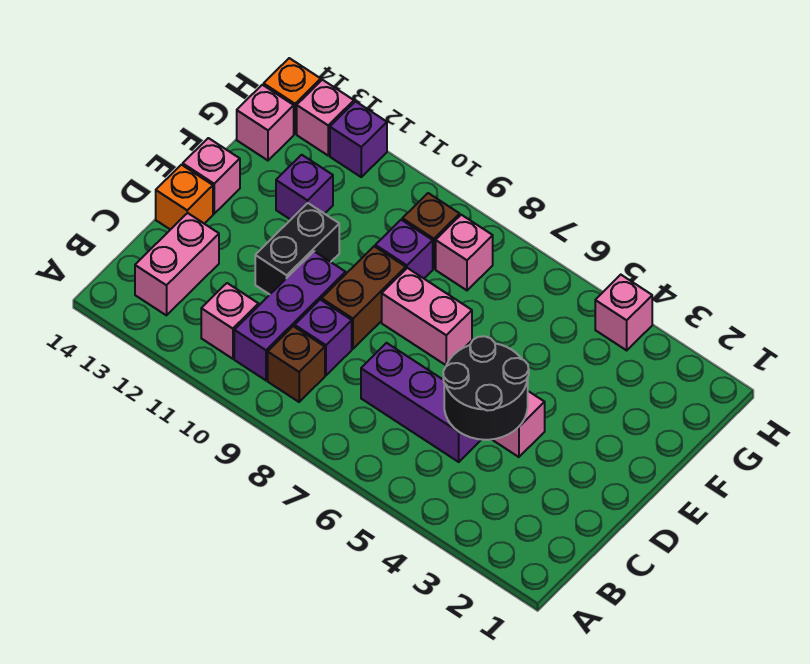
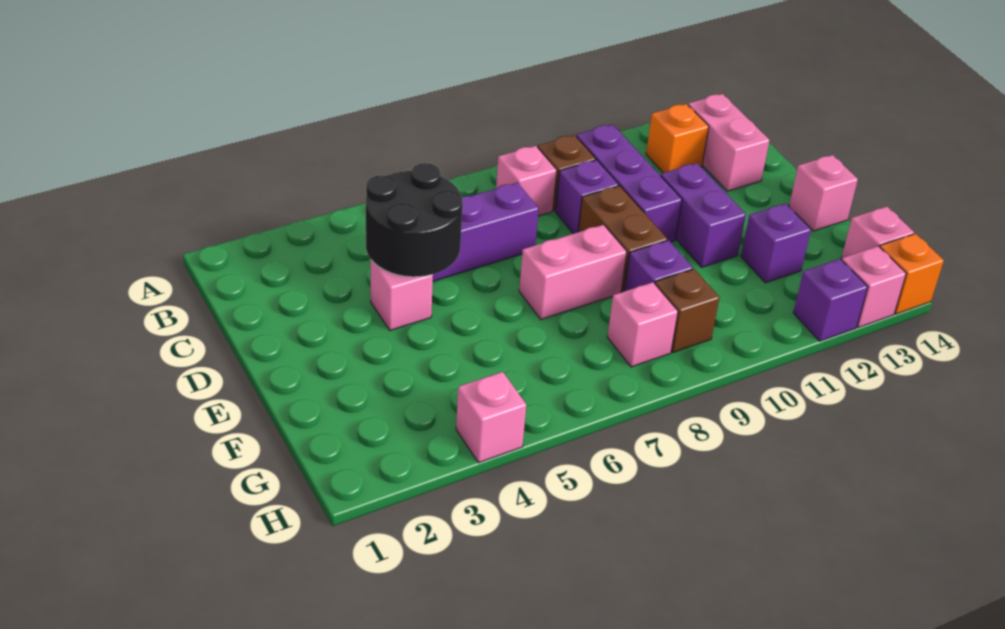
pink 1x1 brick [201,283,259,359] -> pink 1x1 brick moved to [496,146,557,216]
black 1x2 brick [255,203,339,294] -> purple 1x2 brick [661,163,746,267]
orange 1x1 brick [156,165,213,230] -> orange 1x1 brick moved to [646,104,709,173]

